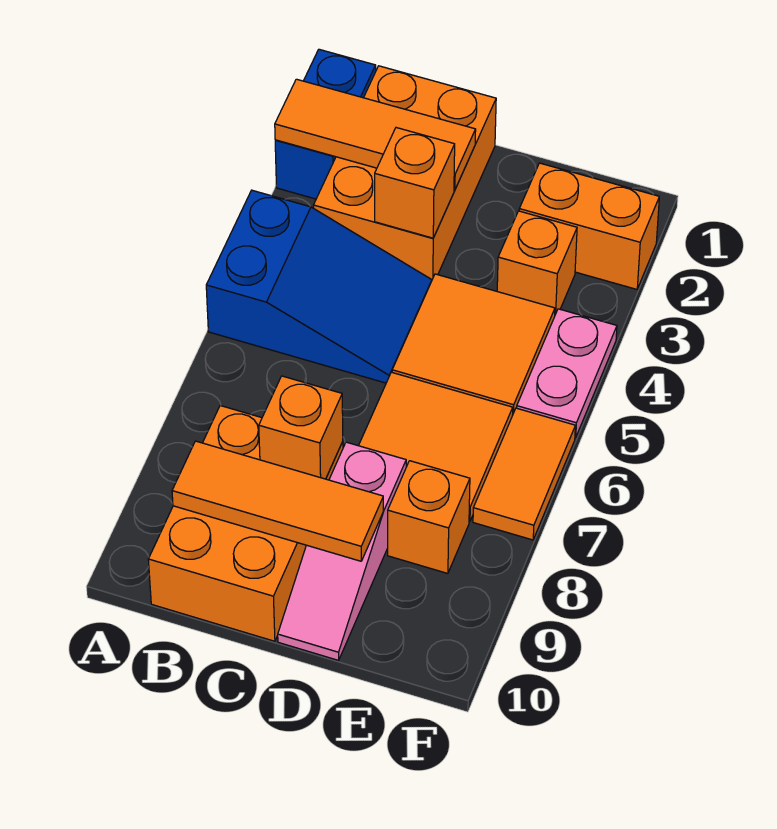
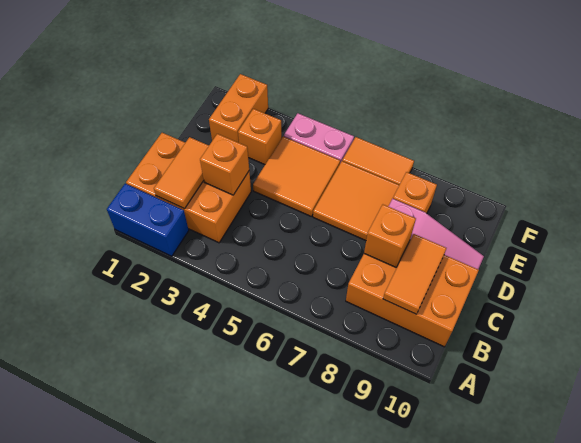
orange 1x3 tile [275,79,476,190] -> orange 1x2 tile [154,137,209,209]
blue 2x3 slope [206,190,432,383] -> none
orange 1x3 tile [172,441,383,561] -> orange 1x2 tile [383,234,446,314]

